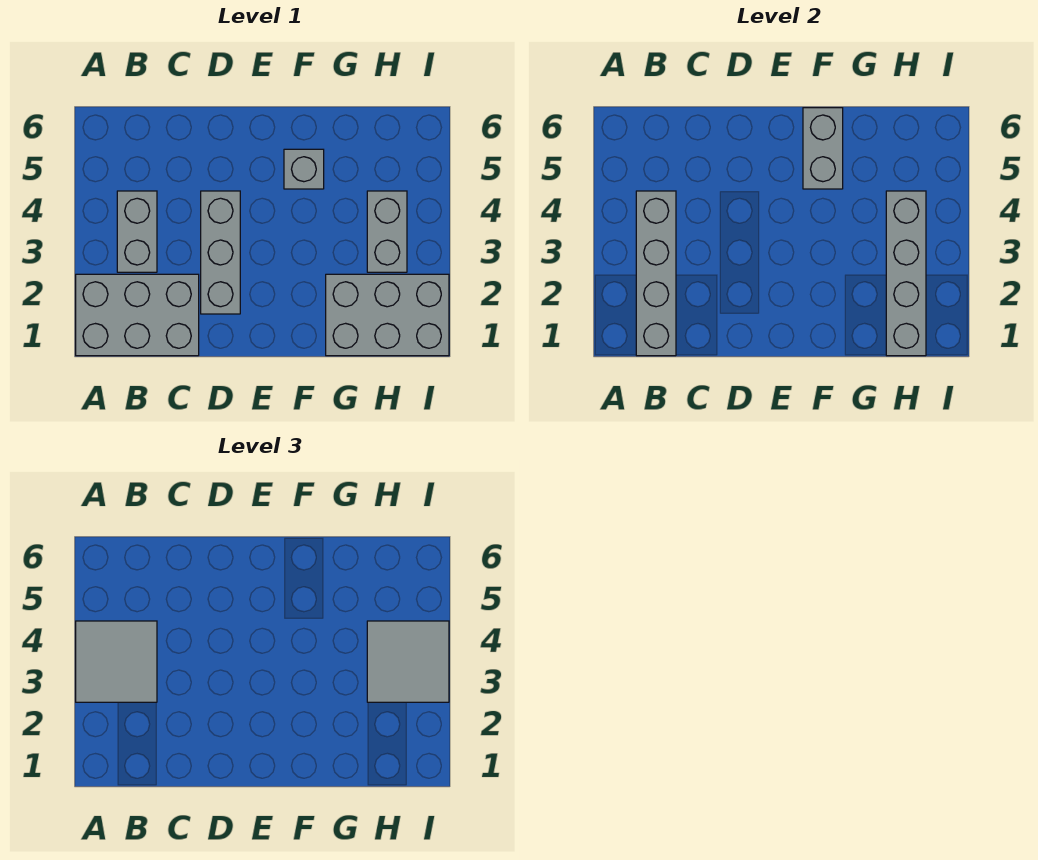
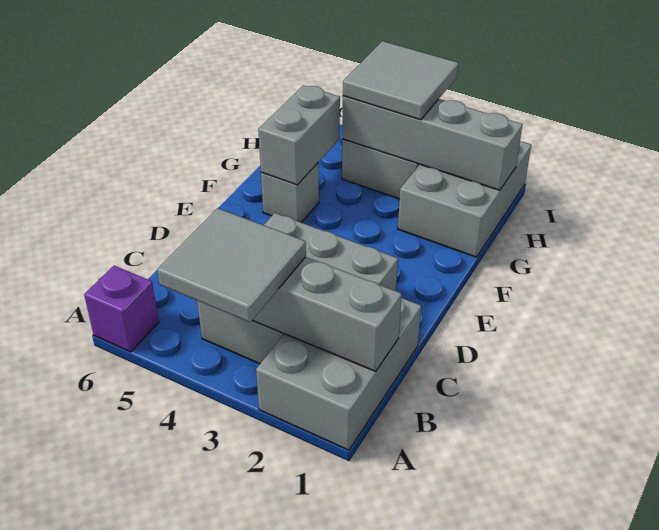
none -> purple 1x1 brick [84,266,159,352]
grey 1x2 brick [803,108,843,189] -> grey 1x2 brick turned to [258,85,340,185]

